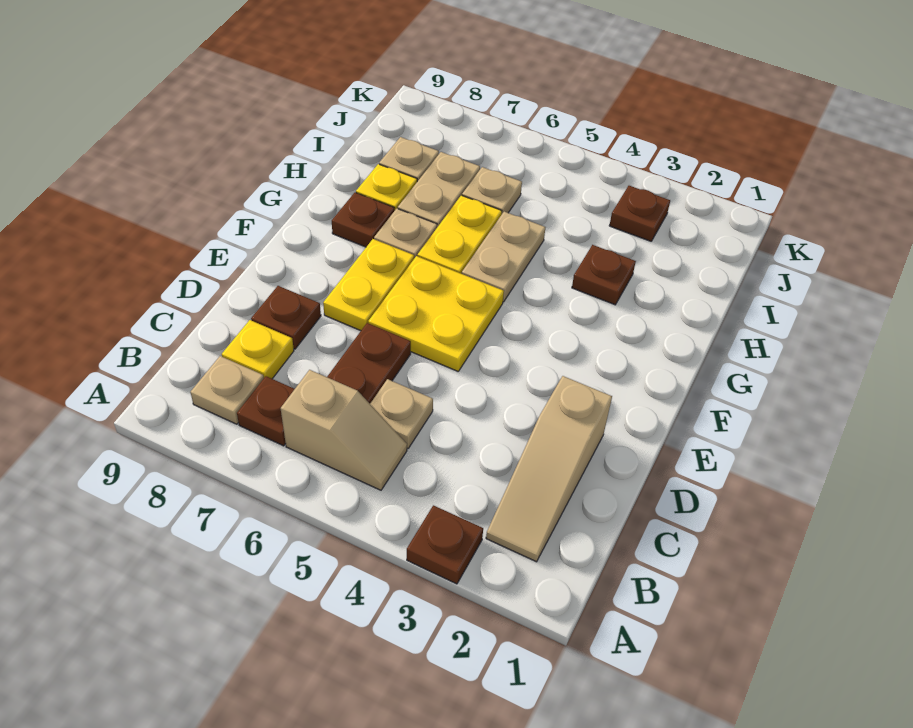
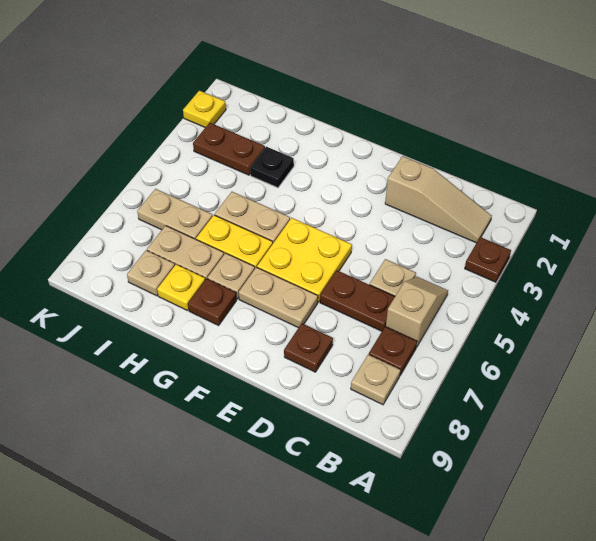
yellow 1x1 plate [222,320,294,379] -> yellow 1x1 plate moved to [183,90,226,127]
yellow 1x2 plate [323,239,414,331] -> tan 1x2 plate [239,267,318,328]
brown 1x1 plate [572,245,636,305] -> black 1x1 plate [250,147,294,188]
tan 1x1 plate [462,167,522,213] -> tan 1x2 plate [137,189,212,239]
brown 1x1 plate [609,186,670,241] -> brown 1x2 plate [193,123,265,175]

